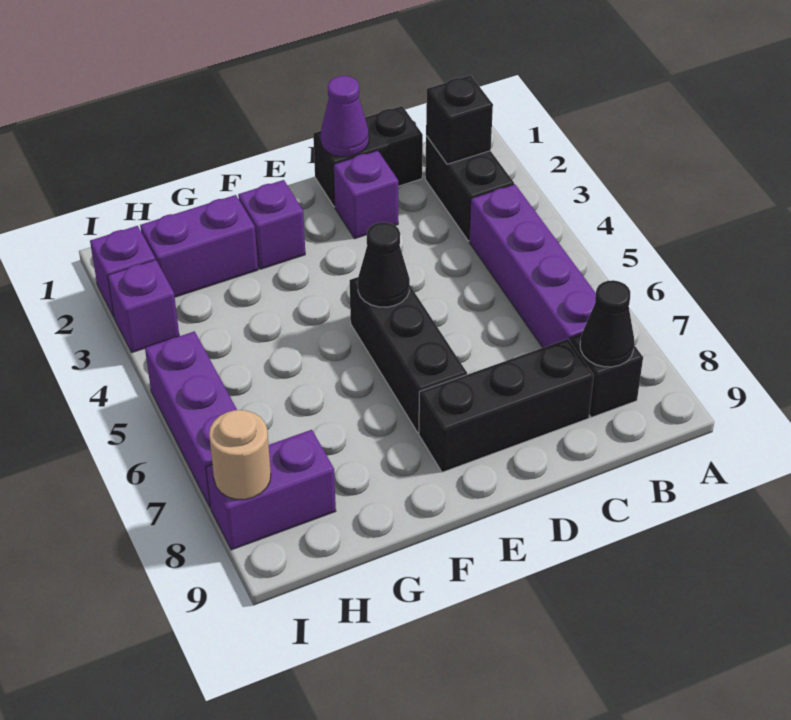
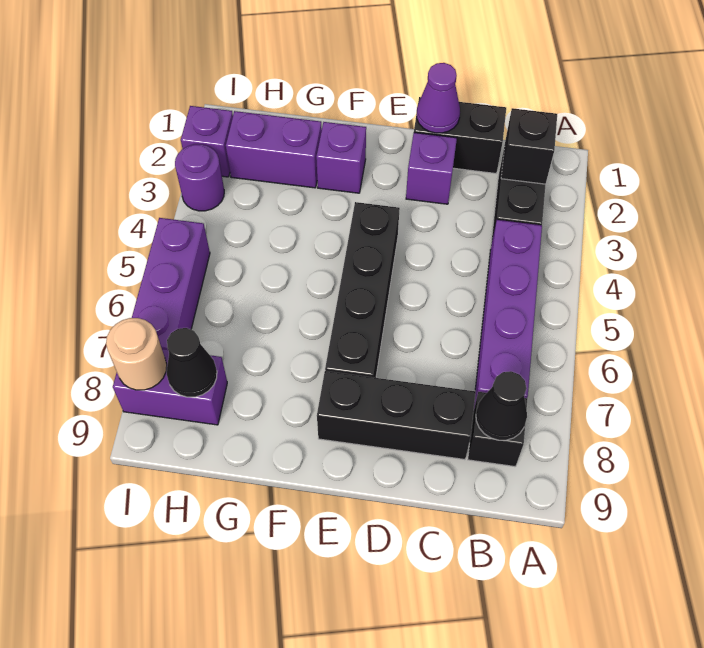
black 1x3 brick [349,277,467,433] -> black 1x4 brick [325,202,400,378]
black 1x1 cone [358,222,410,307] -> black 1x1 cone moved to [167,328,217,397]
purple 1x1 brick [108,260,179,353] -> purple 1x1 round brick [175,144,224,211]

